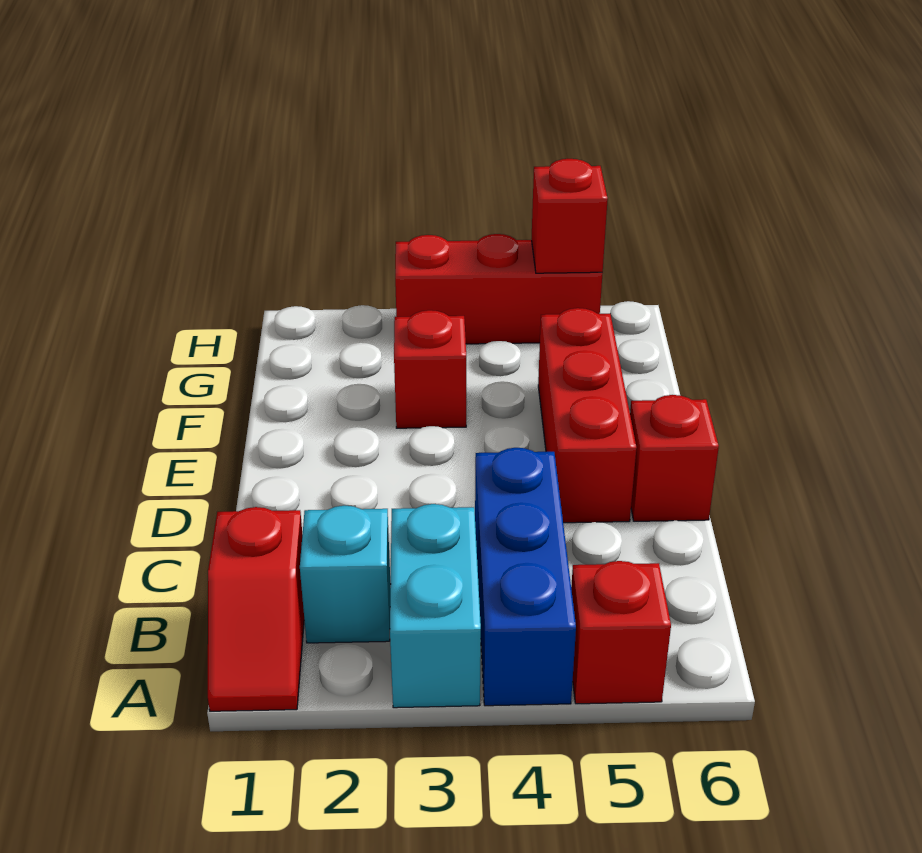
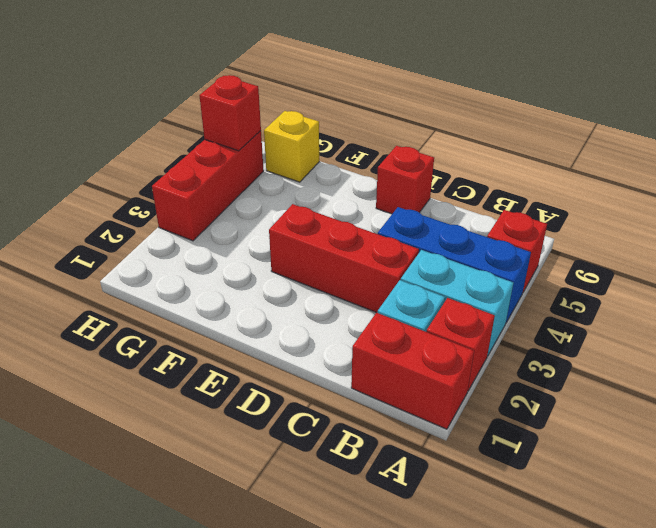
red 1x2 slope [208,507,304,711] -> red 1x2 brick [351,313,474,429]
red 1x3 brick [538,308,636,523] -> red 1x3 brick moved to [269,204,419,313]
red 1x1 brick [394,310,466,428] -> red 1x1 brick moved to [426,298,495,391]
none -> yellow 1x1 brick [264,111,319,182]

